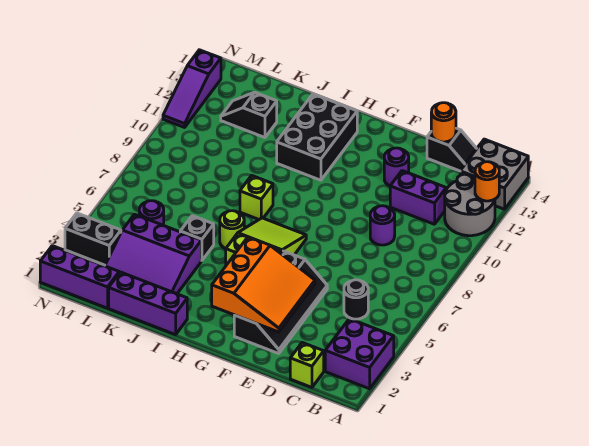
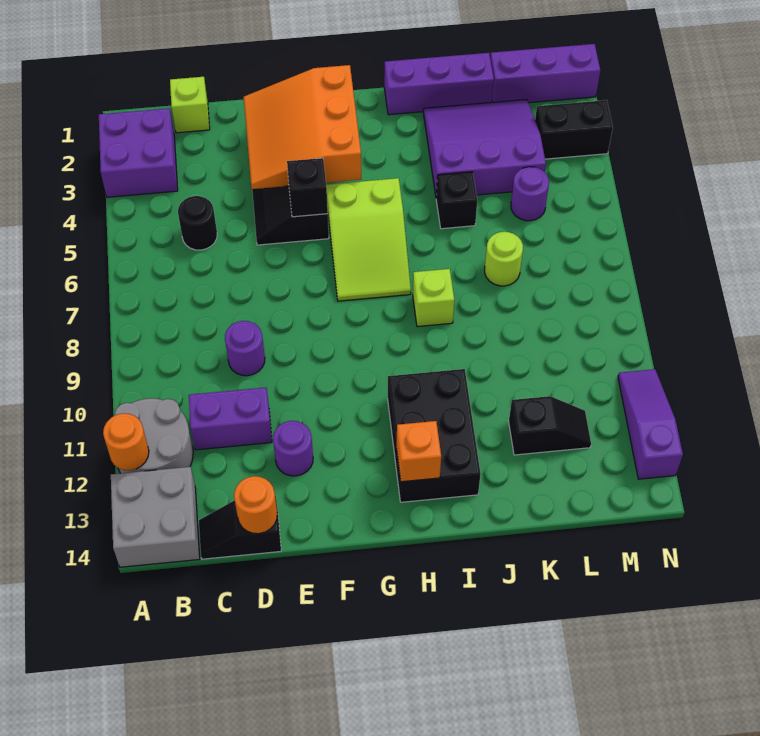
none -> black 1x1 brick [287,158,328,217]
none -> orange 1x1 brick [397,421,441,482]
lime 1x1 round brick [220,211,244,249] -> lime 1x1 round brick moved to [485,232,523,286]

